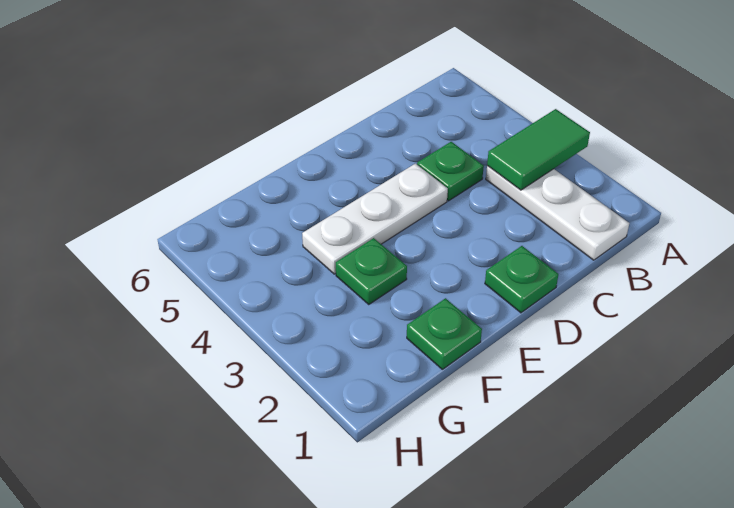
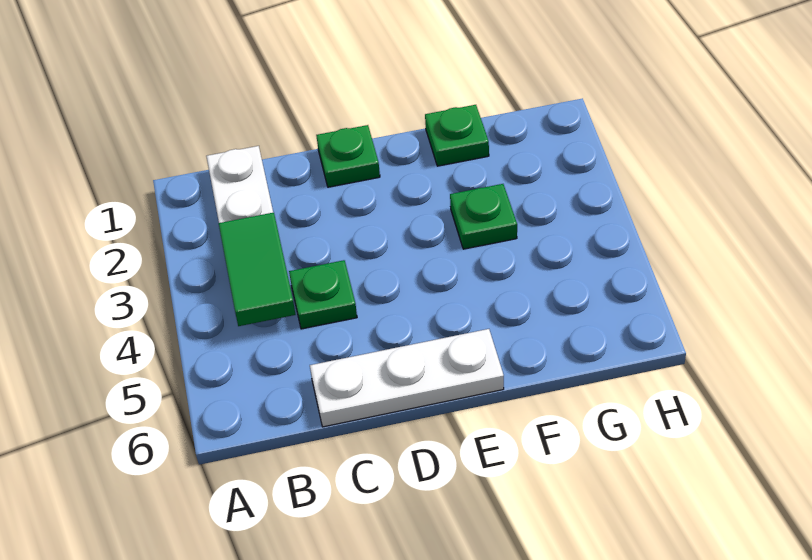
green 1x2 tile [487,109,590,190] -> green 1x2 tile turned to [219,212,296,326]
white 1x3 plate [302,164,448,274] -> white 1x3 plate moved to [310,329,504,427]

